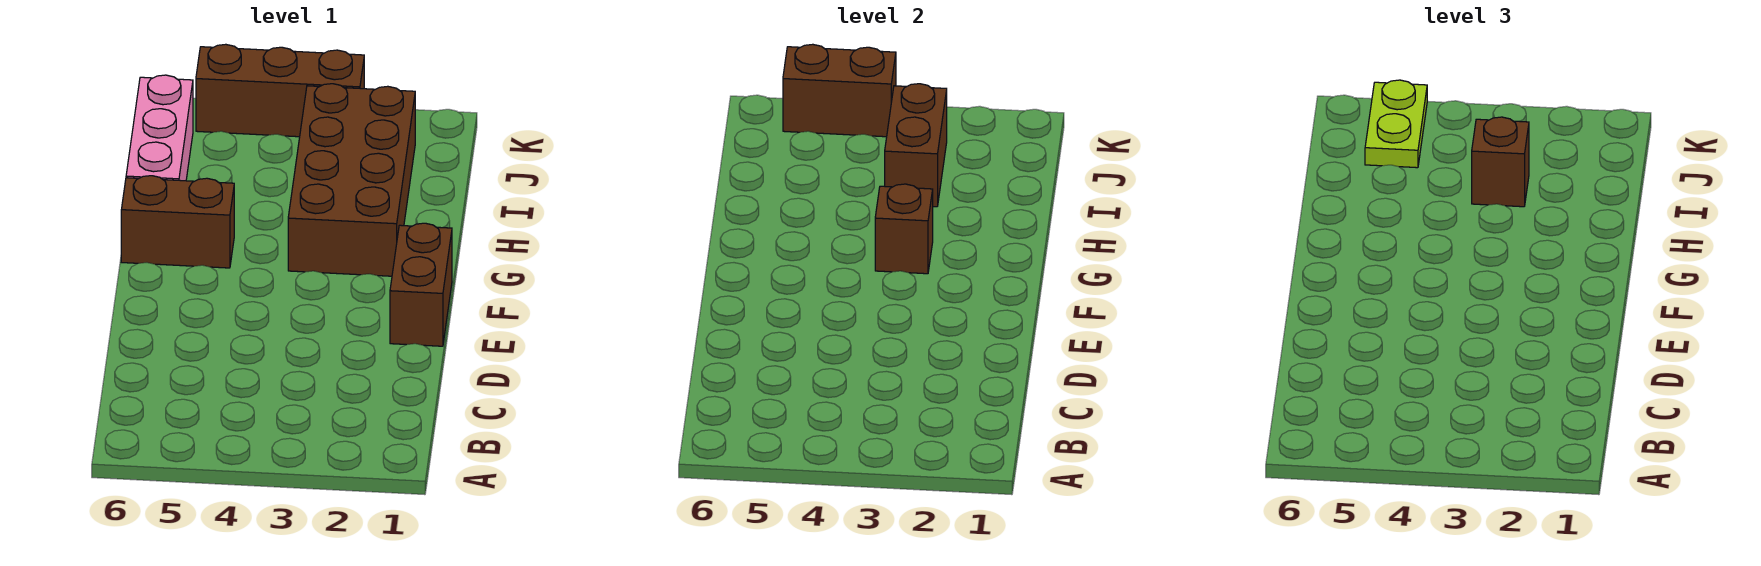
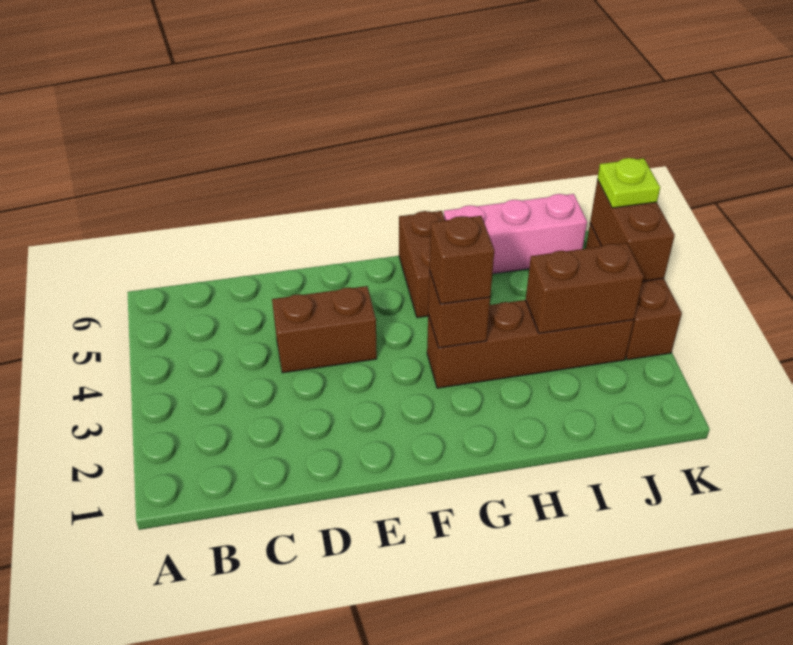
brown 1x2 brick [390,223,452,346] -> brown 1x2 brick moved to [272,286,377,373]
brown 2x4 brick [288,84,415,276] -> brown 1x4 brick [427,300,634,388]
brown 1x1 brick [1472,117,1529,207] -> brown 1x1 brick moved to [430,216,494,304]
lime 1x2 plate [1365,80,1427,168] -> lime 1x1 plate [597,158,660,208]

